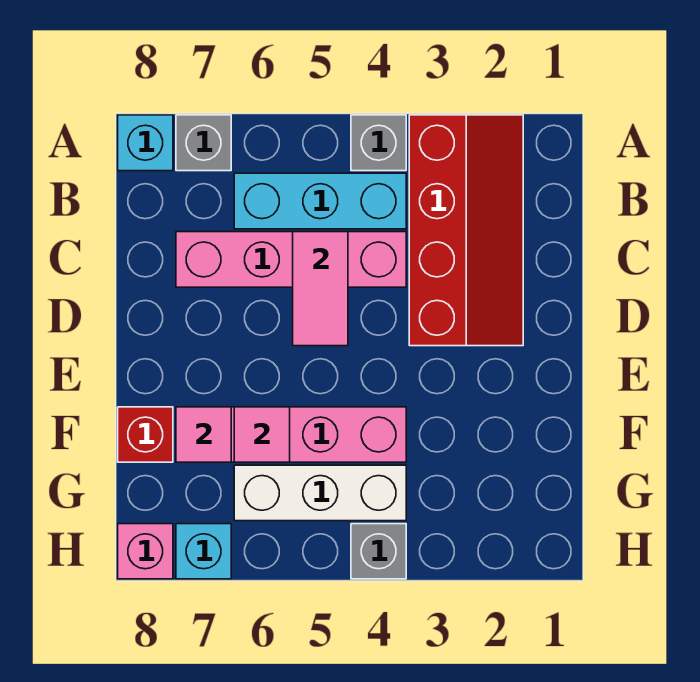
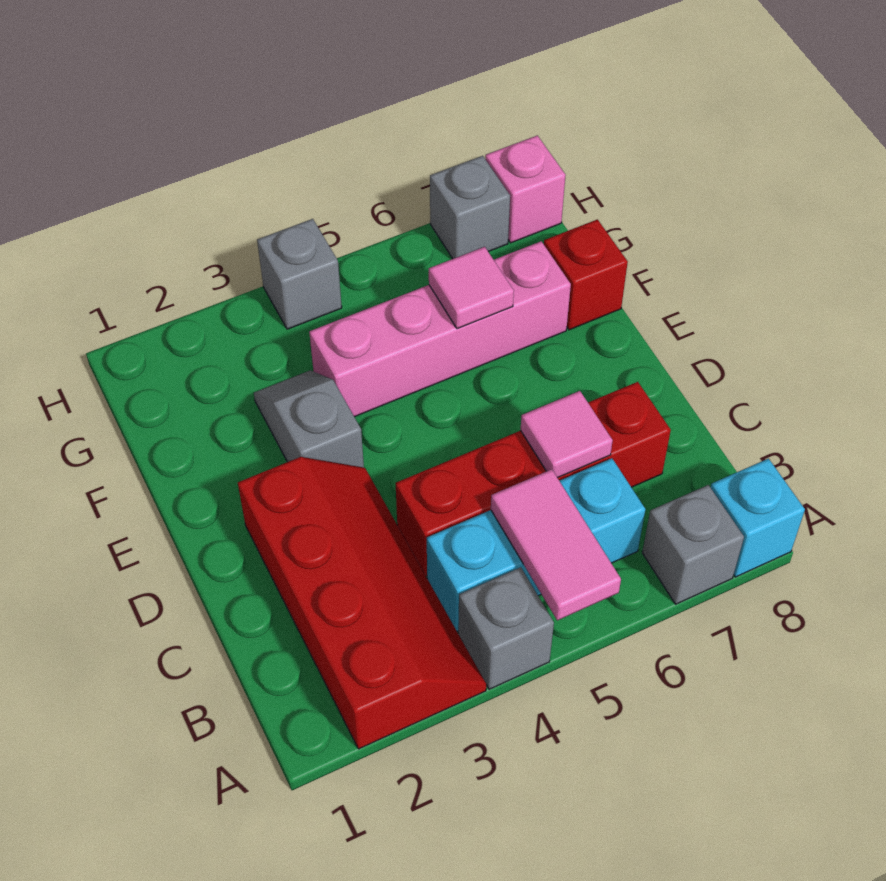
red 2x4 slope [409,115,523,346] -> red 2x4 slope turned to [238,457,486,749]
pink 1x4 brick [176,232,406,287] -> red 1x4 brick [396,382,671,576]
pink 1x2 tile [293,232,348,346] -> pink 1x2 tile moved to [491,469,621,620]
none -> grey 1x2 slope [254,370,364,468]
pink 1x1 tile [176,407,231,462] -> pink 1x1 tile moved to [521,391,613,478]
white 1x3 brick [234,465,406,521] -> none
cyan 1x1 brick [176,524,231,579] -> grey 1x1 brick [430,156,510,259]

